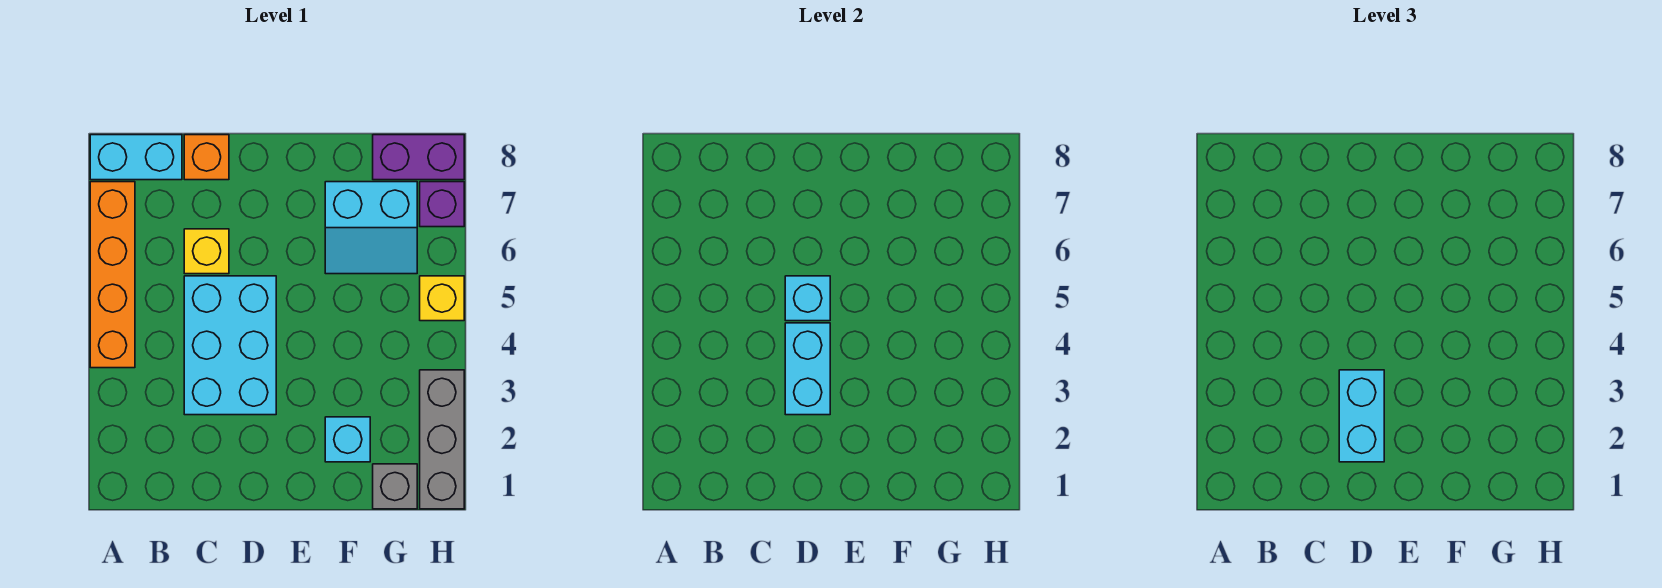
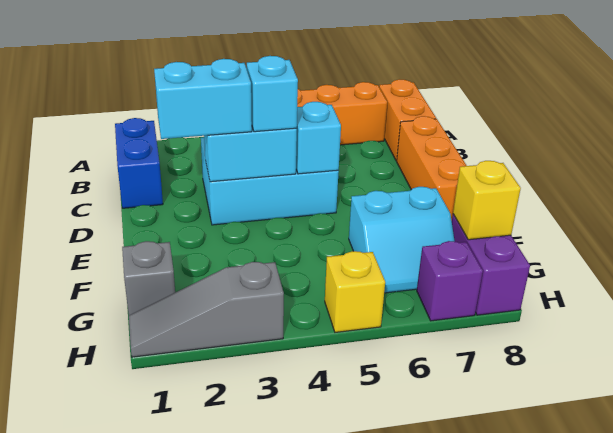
cyan 1x2 brick [90,135,182,180] -> orange 1x2 brick [379,79,436,161]
none -> blue 1x2 brick [115,118,163,208]
yellow 1x1 brick [184,229,229,274] -> yellow 1x1 brick moved to [453,161,521,240]
orange 1x1 brick [184,135,229,180] -> orange 1x3 brick [397,116,467,221]
cyan 1x1 brick [325,417,370,462] -> cyan 1x1 brick moved to [247,56,298,132]
cyan 2x2 slope [325,182,417,274] -> cyan 2x2 slope turned to [349,187,454,293]
grey 1x3 brick [420,370,464,509] -> grey 1x3 slope [129,262,284,357]

